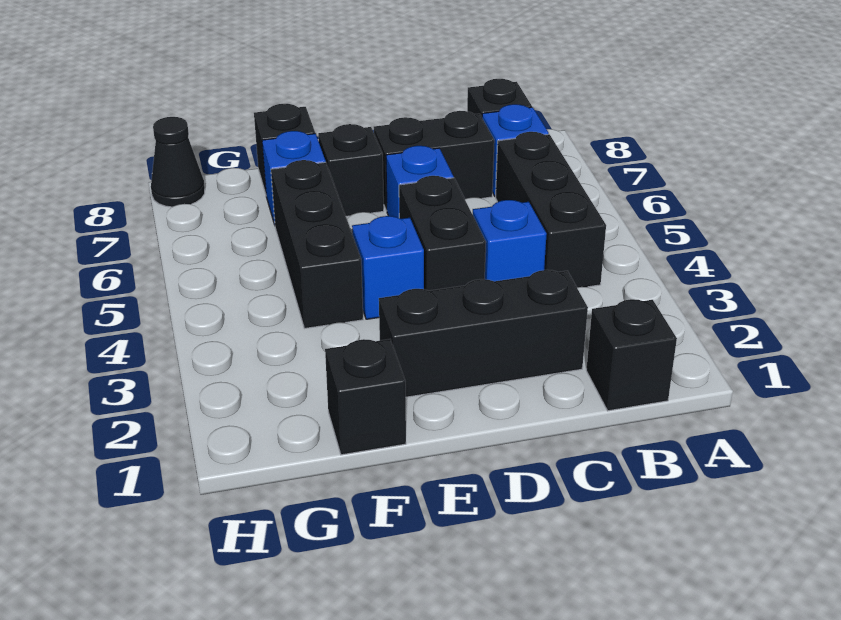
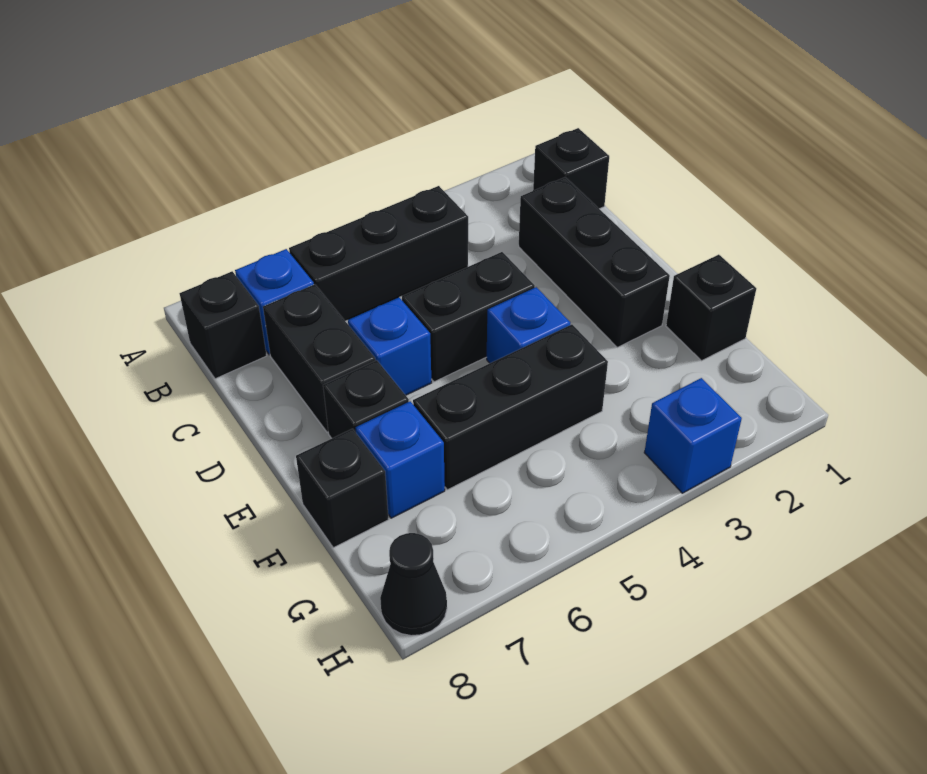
blue 1x1 brick [473,200,547,281] -> blue 1x1 brick moved to [644,378,742,493]

